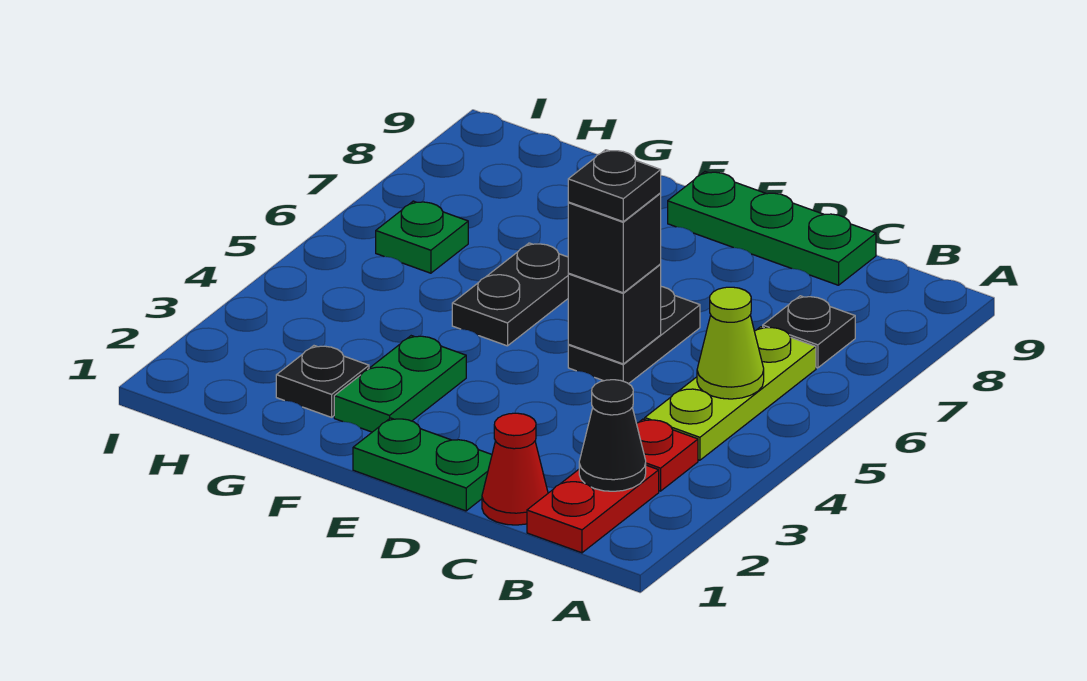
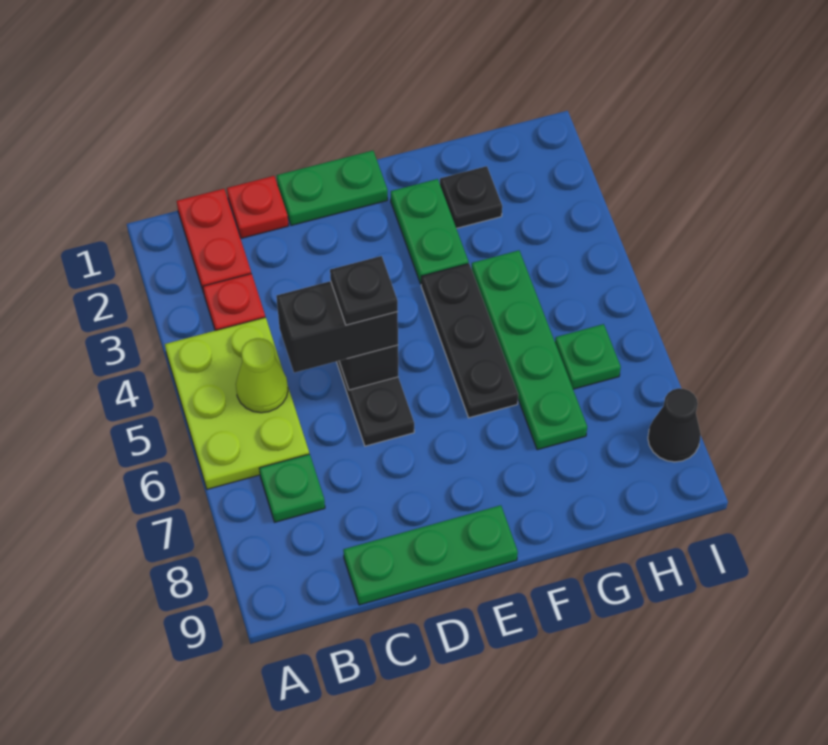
black 1x1 cone [579,380,646,491] -> black 1x1 cone moved to [648,388,701,462]
lime 1x3 plate [645,327,816,460] -> lime 2x3 plate [165,317,309,489]
black 1x1 plate [763,296,855,368] -> green 1x1 plate [259,454,325,522]
red 1x1 cone [482,413,548,525] -> red 1x1 plate [227,176,288,238]
black 1x1 brick [568,193,661,293] -> black 1x2 brick [276,281,398,373]
black 1x2 plate [452,243,569,346] -> black 1x3 plate [421,264,518,418]
none -> green 1x4 plate [472,250,587,450]

